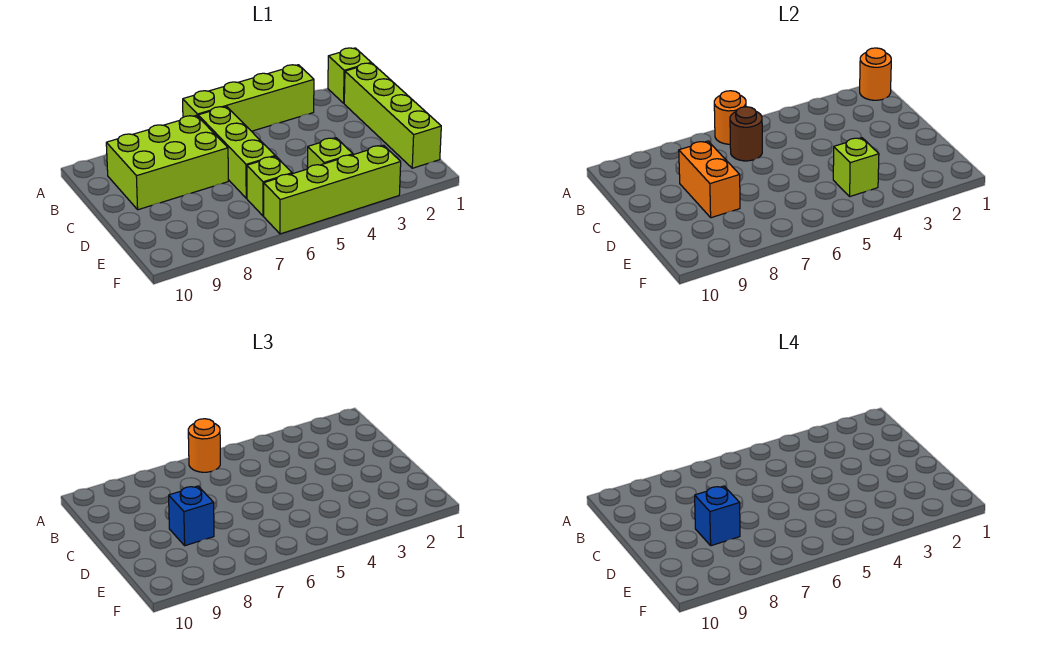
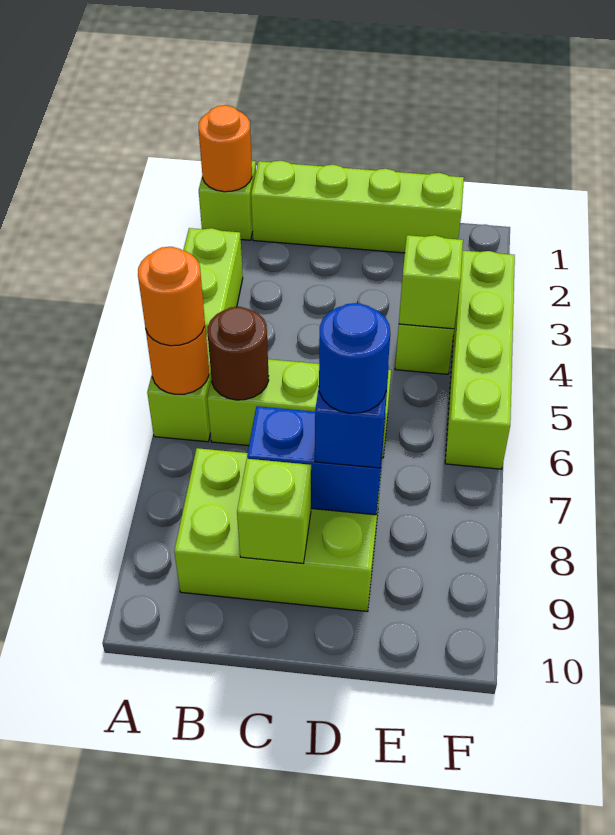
lime 2x3 brick [106,115,228,210] -> lime 2x3 brick turned to [174,448,381,611]
orange 1x2 brick [679,141,740,218] -> blue 1x2 brick [247,406,385,515]
blue 1x1 brick [695,486,740,546] -> blue 1x1 round brick [319,303,390,413]
lime 1x1 brick [247,156,292,216] -> lime 1x1 brick moved to [237,459,311,563]

